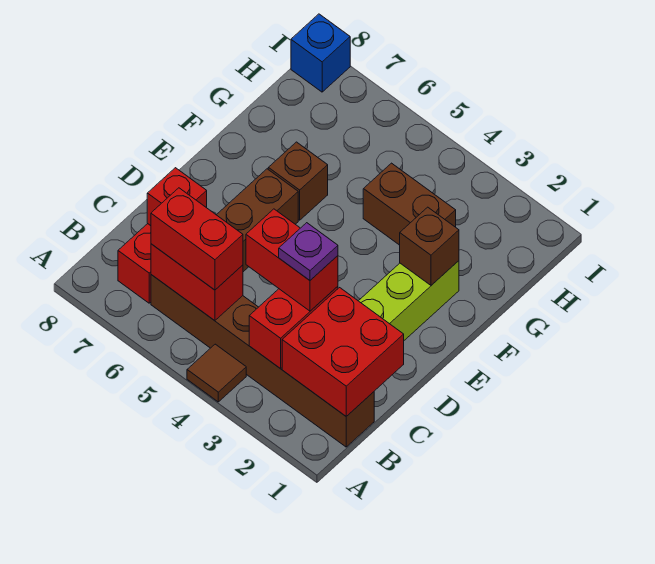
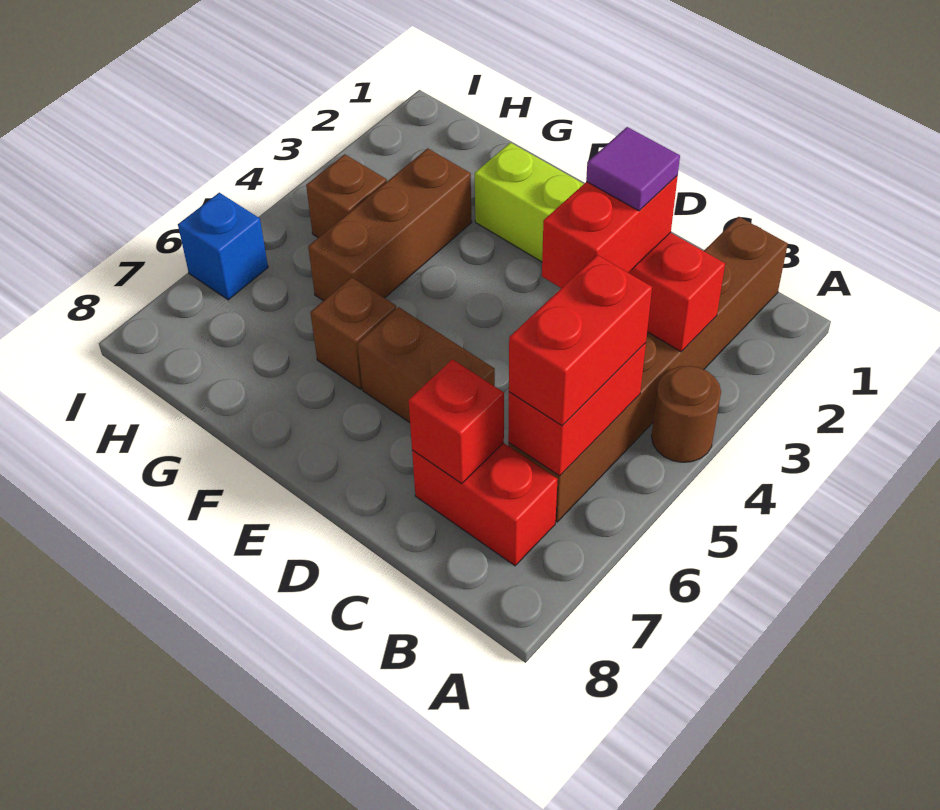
brown 1x1 tile [187,344,246,402] -> brown 1x1 round brick [652,366,721,462]
red 2x2 brick [282,288,404,416] -> none
purple 1x1 plate [279,223,338,280] -> purple 1x1 tile [586,127,680,211]
brown 1x1 brick [400,207,459,285] -> brown 1x1 brick moved to [306,154,387,238]
brown 1x2 brick [363,163,456,245] -> brown 1x3 brick [308,148,472,301]
blue 1x1 brick [291,14,350,92] -> blue 1x1 brick moved to [178,193,268,300]

